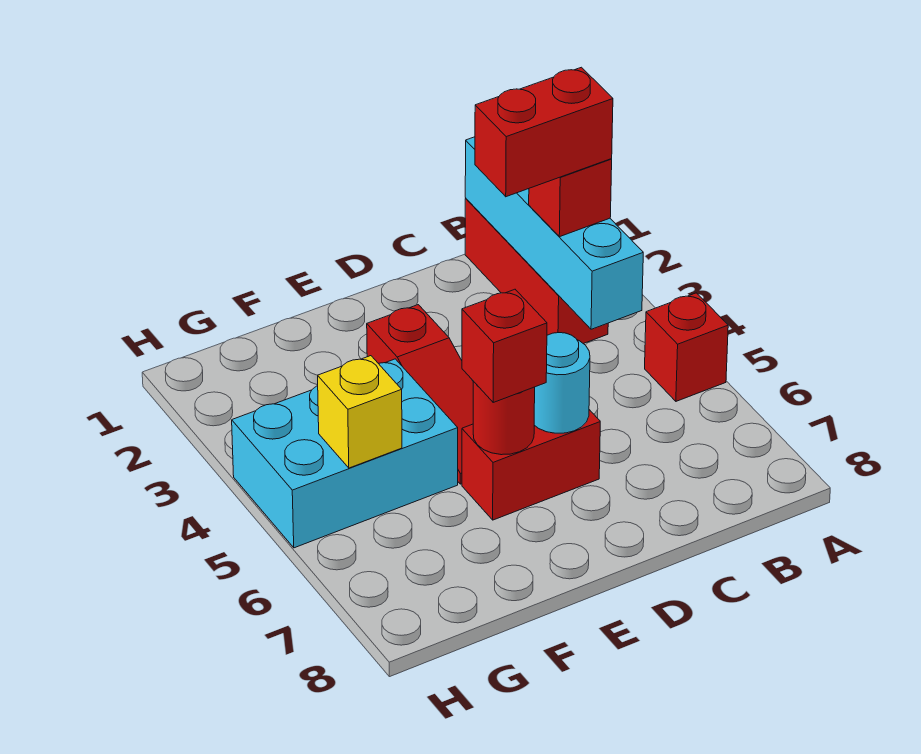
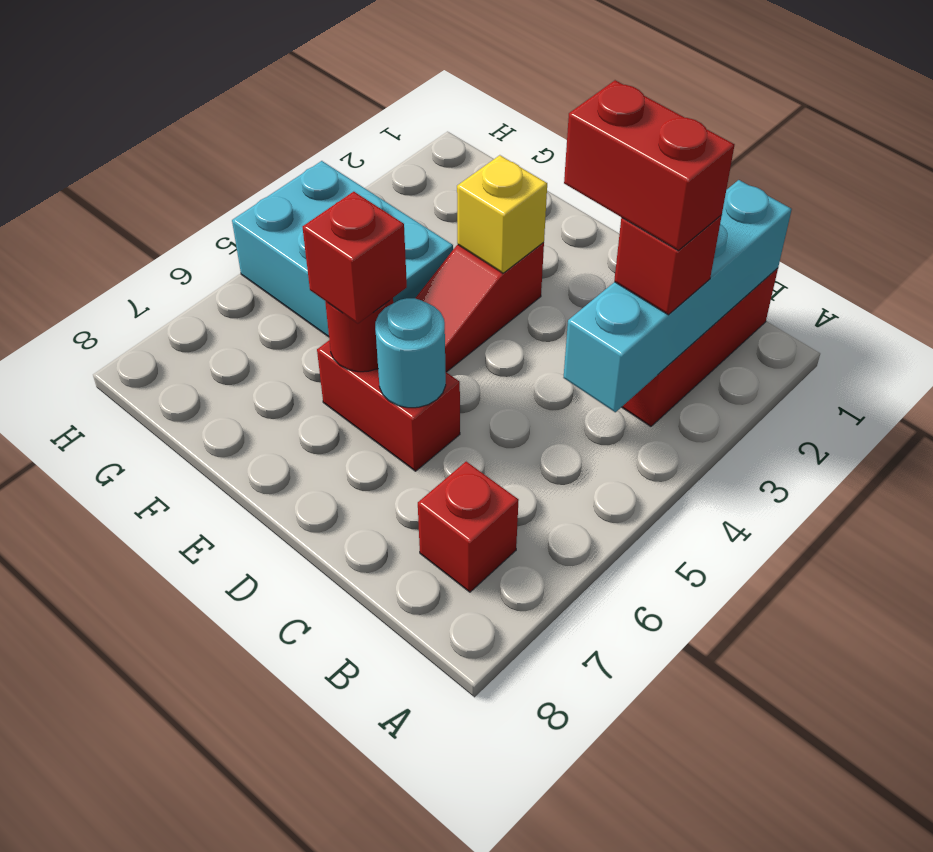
red 1x1 brick [645,293,728,401] -> red 1x1 brick moved to [418,462,519,592]
yellow 1x1 brick [318,356,402,468] -> yellow 1x1 brick moved to [457,155,547,273]

